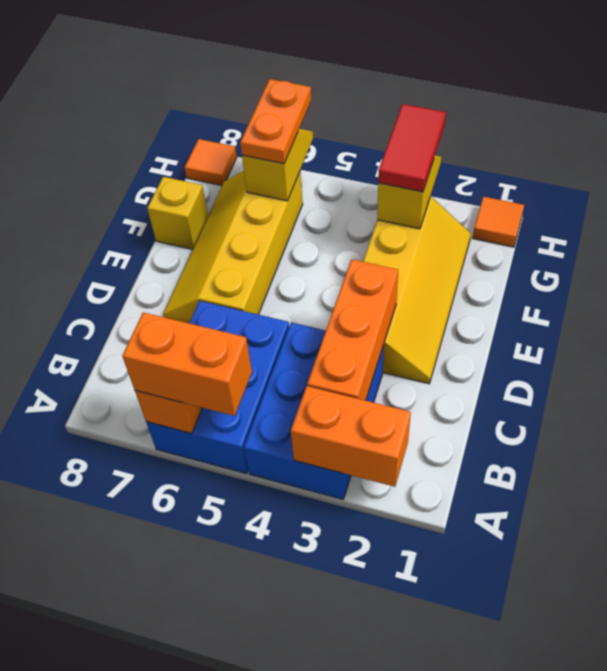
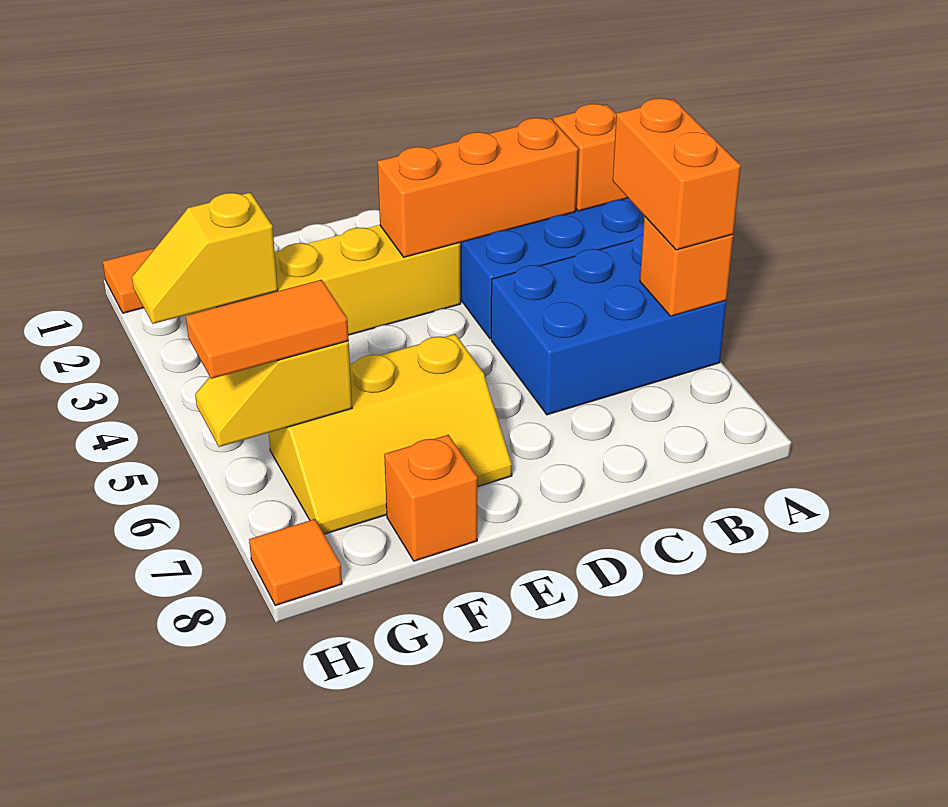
orange 1x2 brick [291,386,411,487] -> orange 1x1 brick [553,104,628,211]
yellow 2x4 slope [163,171,303,323] -> yellow 2x3 slope [269,334,512,534]
yellow 1x1 brick [147,177,208,249] -> orange 1x1 brick [384,435,477,561]
red 1x2 tile [378,104,446,192] -> none
orange 1x2 plate [240,79,311,164] -> orange 1x2 tile [186,280,349,379]

